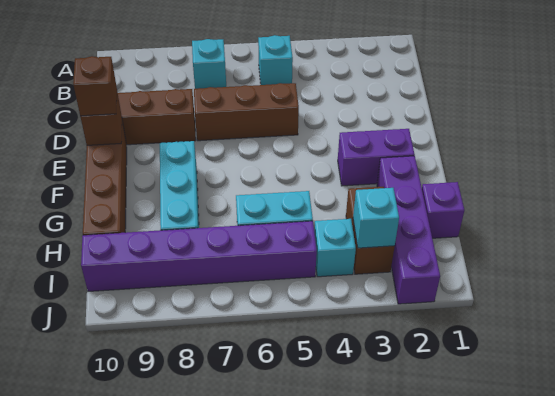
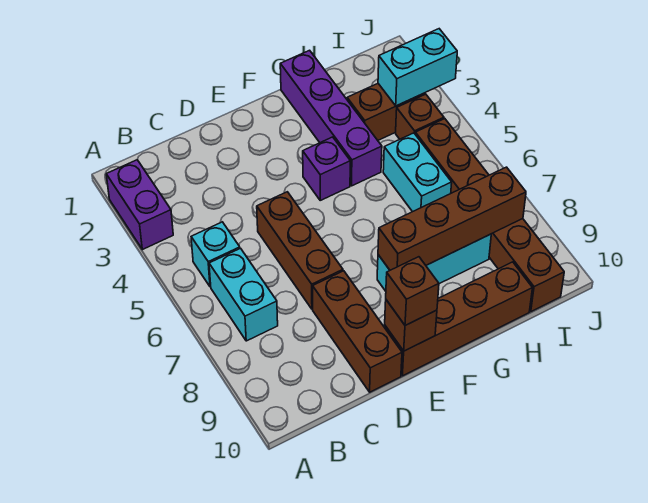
cyan 1x1 brick [192,39,226,89] -> cyan 1x2 brick [209,248,278,341]
purple 1x2 brick [338,129,415,186] -> purple 1x2 brick moved to [106,160,173,250]
none -> brown 1x4 brick [378,167,526,270]
purple 1x4 brick [377,156,440,304] -> purple 1x4 brick turned to [280,50,382,186]
purple 1x1 brick [422,182,464,238] -> purple 1x1 brick moved to [303,137,350,200]
cyan 1x1 brick [353,188,399,248] -> cyan 1x2 brick [378,29,457,106]
cyan 1x1 brick [314,219,356,277] -> brown 1x1 brick [396,94,444,139]
purple 1x6 brick [81,221,317,291] -> brown 1x6 brick [415,119,564,312]

